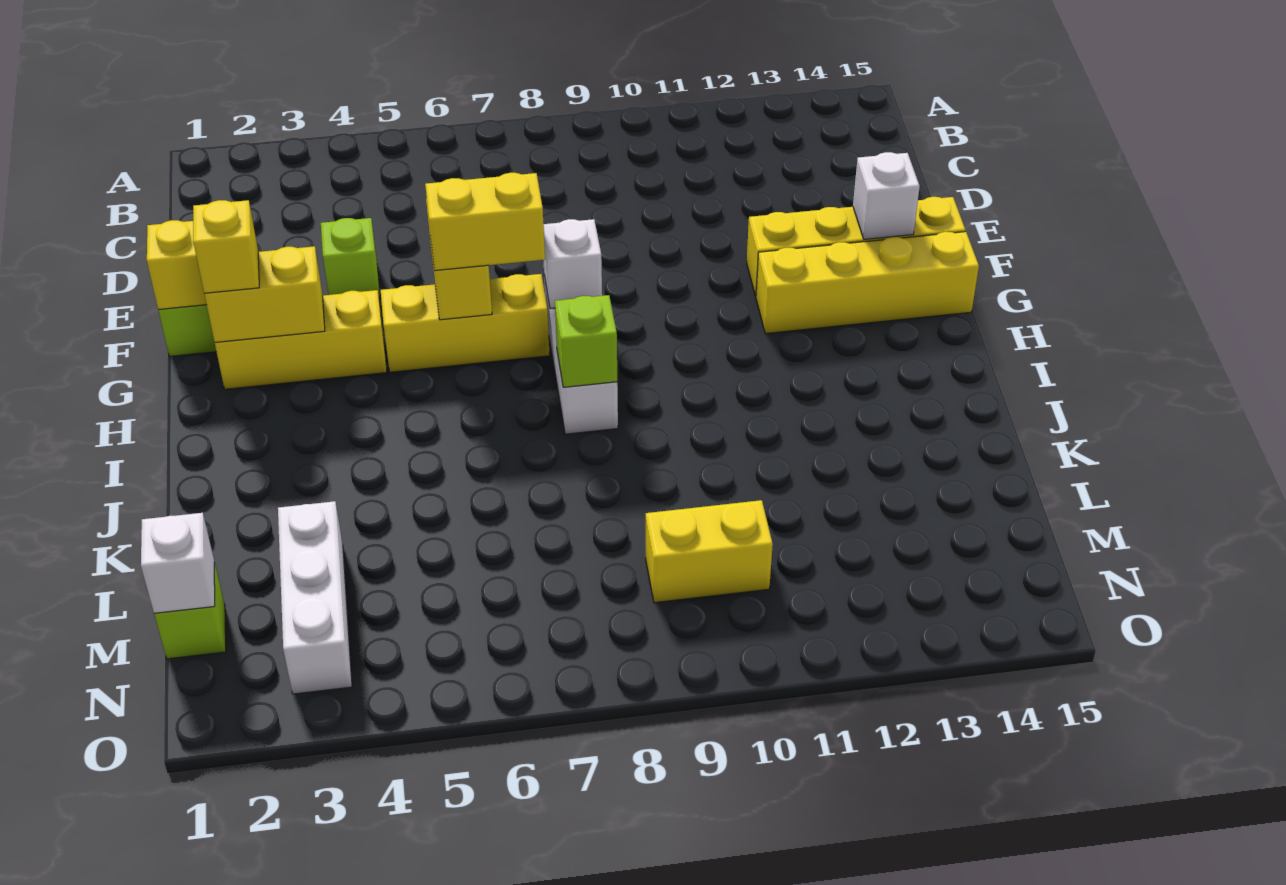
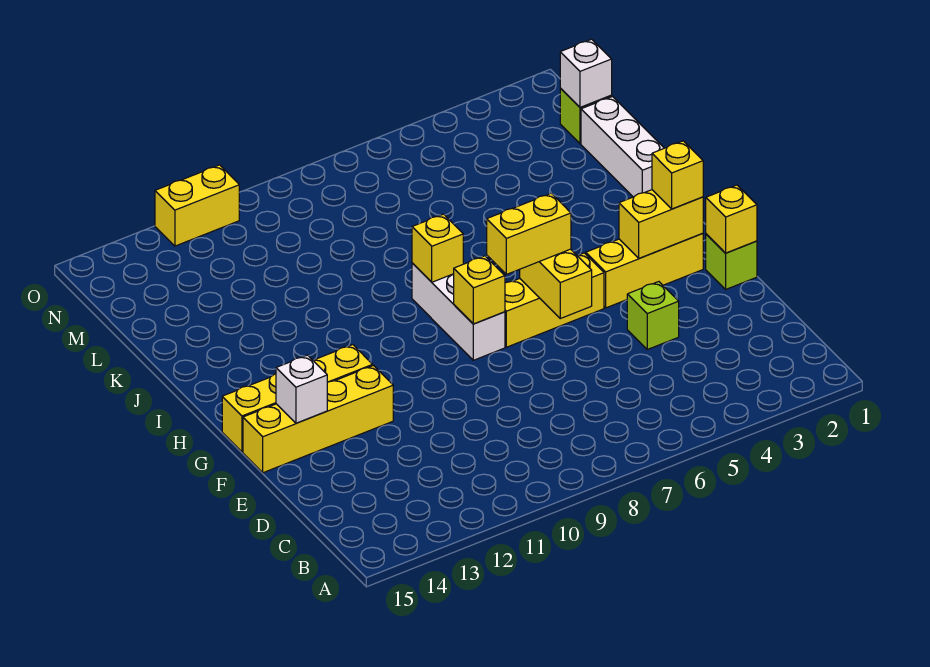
white 1x1 brick [544,219,602,309] -> yellow 1x1 brick [454,256,505,324]
lime 1x1 brick [555,295,617,387] -> yellow 1x1 brick [412,214,463,282]
white 1x3 brick [278,501,352,694] -> white 1x3 brick moved to [581,97,664,197]
yellow 1x2 brick [646,500,773,603] -> yellow 1x2 brick moved to [155,165,239,246]

